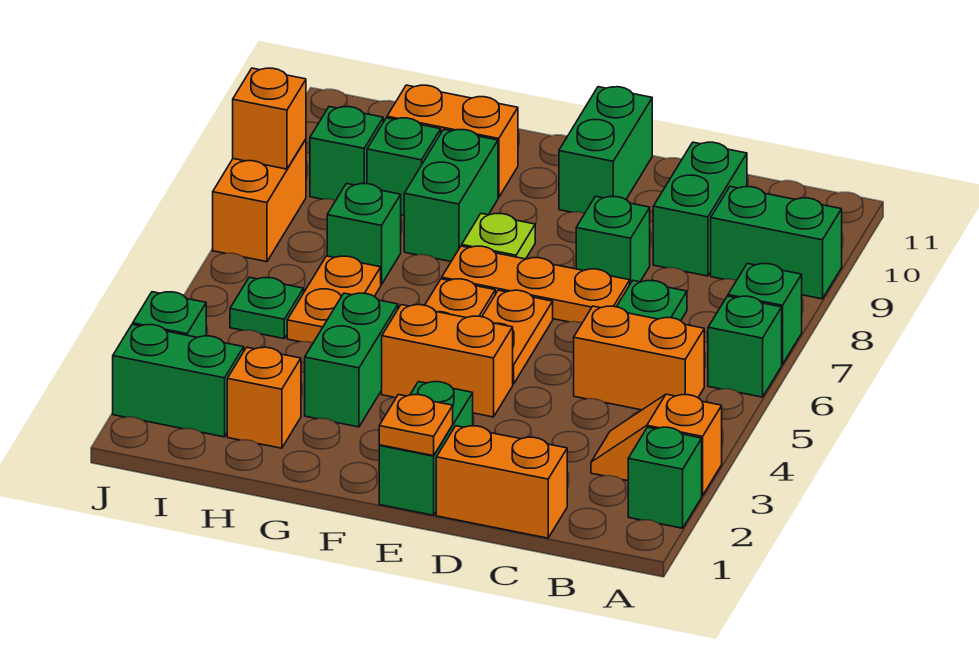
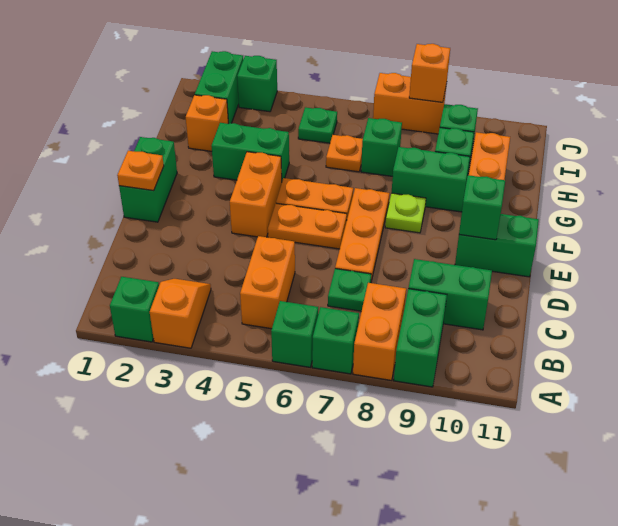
orange 1x2 brick [436,426,567,538] -> orange 1x2 brick moved to [353,283,406,380]
green 1x1 brick [576,196,650,284] -> green 1x1 brick moved to [459,175,505,240]
green 1x2 brick [379,382,473,515] -> green 1x2 brick turned to [119,137,177,222]
orange 1x2 plate [287,256,381,343] -> orange 1x1 plate [326,135,363,172]

